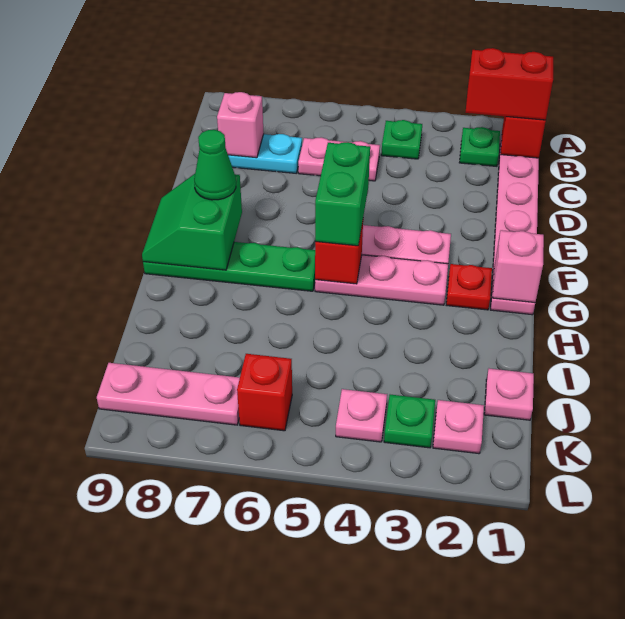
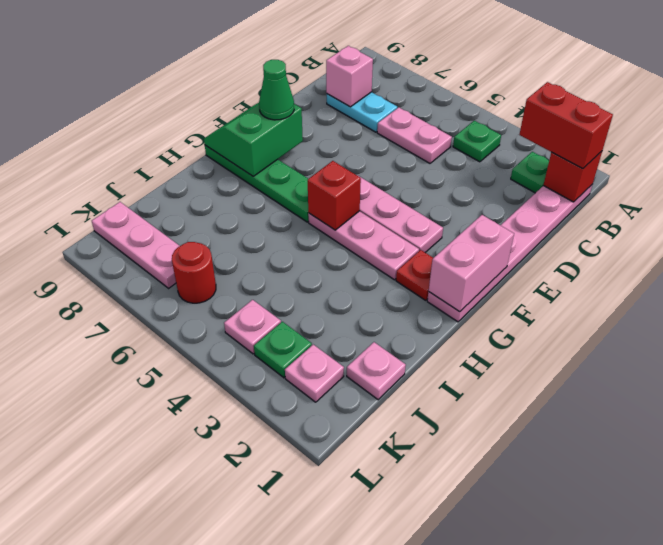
green 1x2 brick [315,142,370,246] -> none
pink 1x1 brick [492,230,544,302] -> pink 1x2 brick [429,215,514,312]
red 1x1 brick [237,354,292,431] -> red 1x1 round brick [172,242,216,303]

